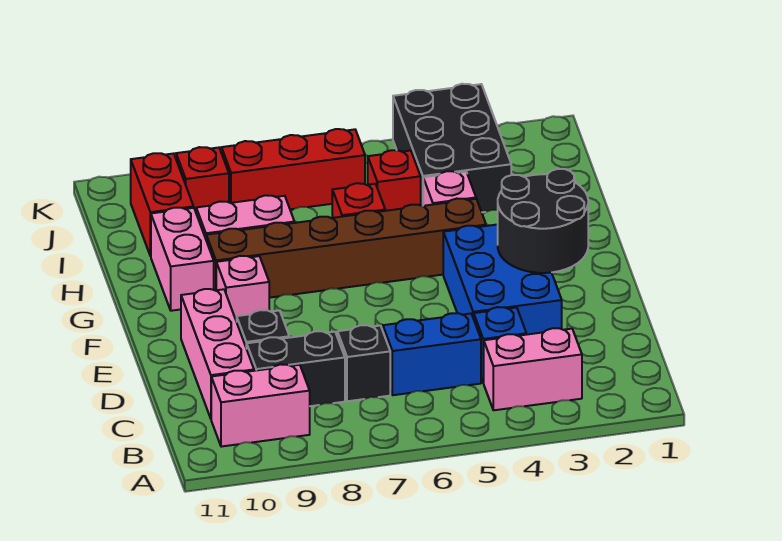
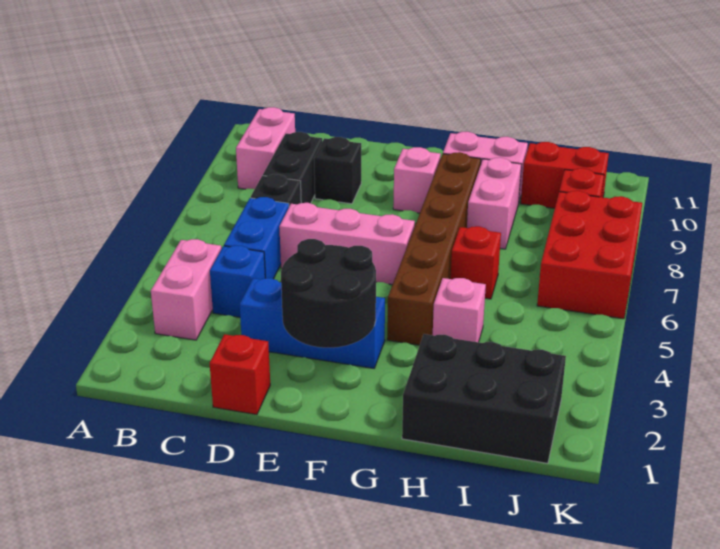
pink 1x3 brick [181,289,254,418] -> pink 1x3 brick moved to [279,203,415,285]
blue 2x3 brick [443,224,562,335] -> blue 1x3 brick [240,278,385,368]
black 2x3 brick [393,84,511,212] -> black 2x3 brick moved to [402,334,566,463]
red 1x1 brick [368,150,421,211] -> red 1x1 brick moved to [210,334,270,415]
red 1x3 brick [221,129,365,209] -> red 2x3 brick [537,191,642,319]

